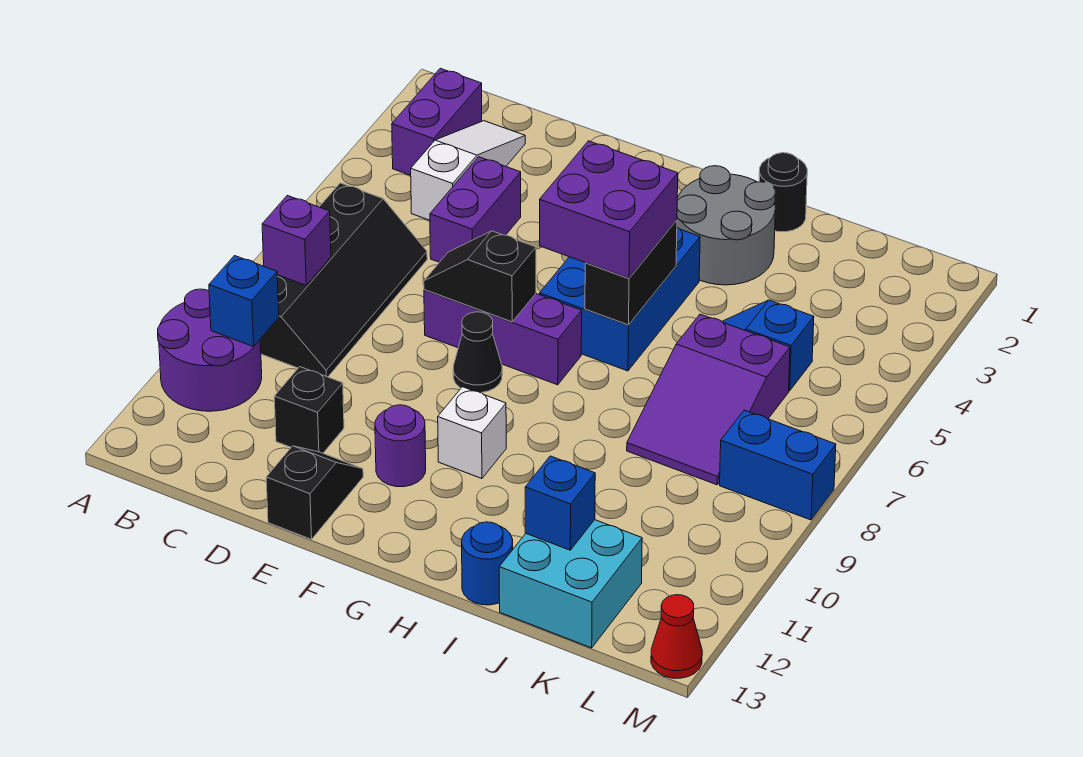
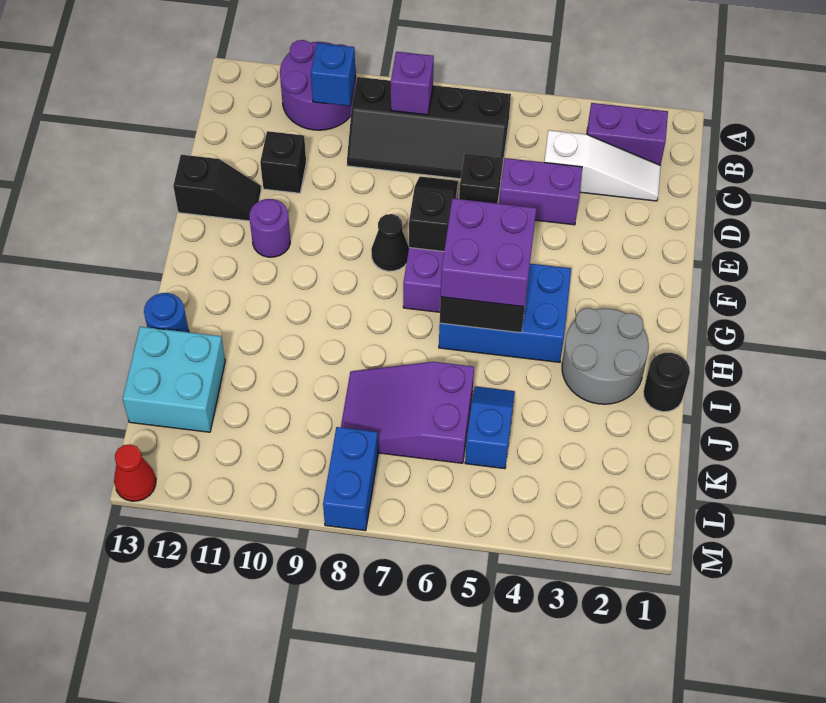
none -> black 1x1 brick [459,154,502,203]
white 1x1 brick [438,387,506,479] -> none
blue 1x1 brick [525,456,595,550] -> none

